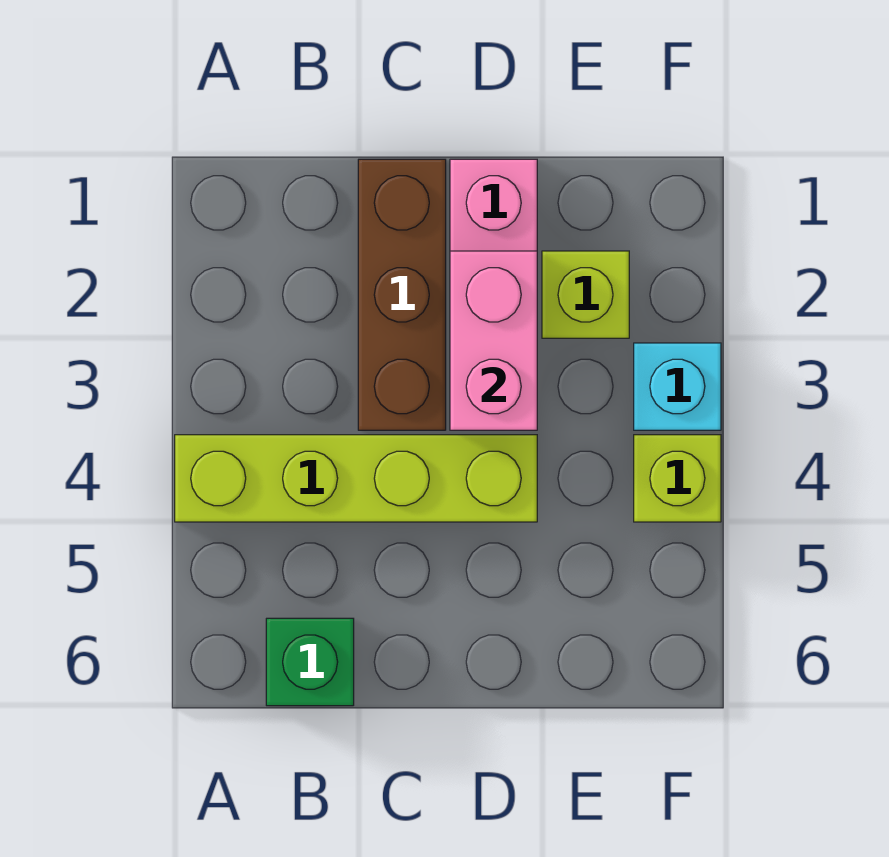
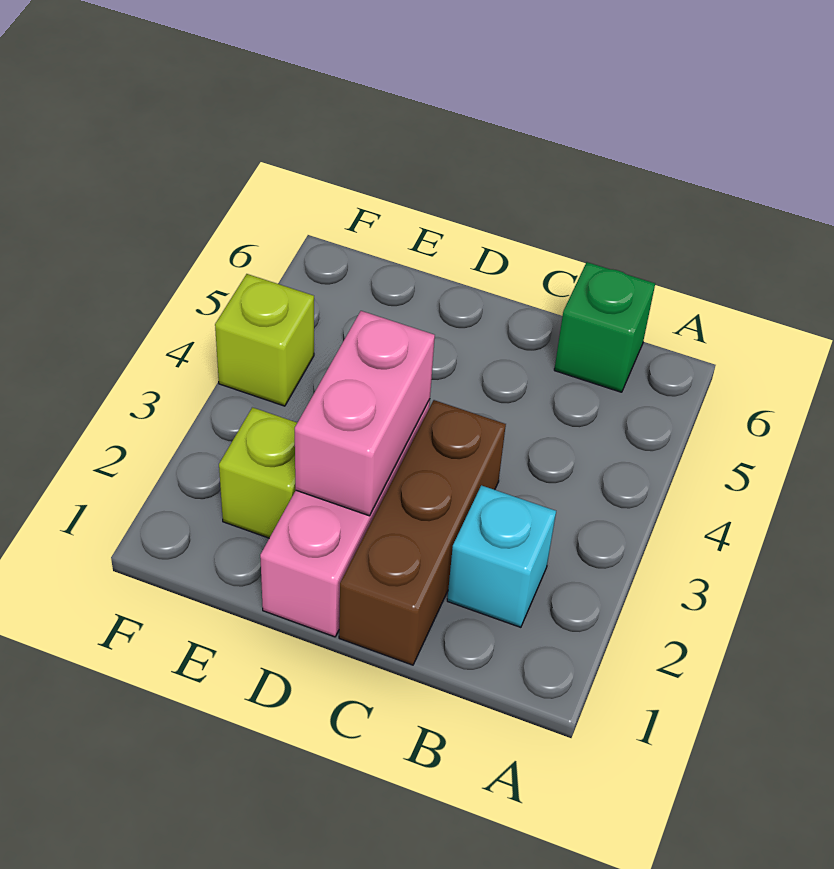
lime 1x4 brick [175,435,537,522] -> none
cyan 1x1 brick [634,343,721,430] -> cyan 1x1 brick moved to [447,485,556,627]

